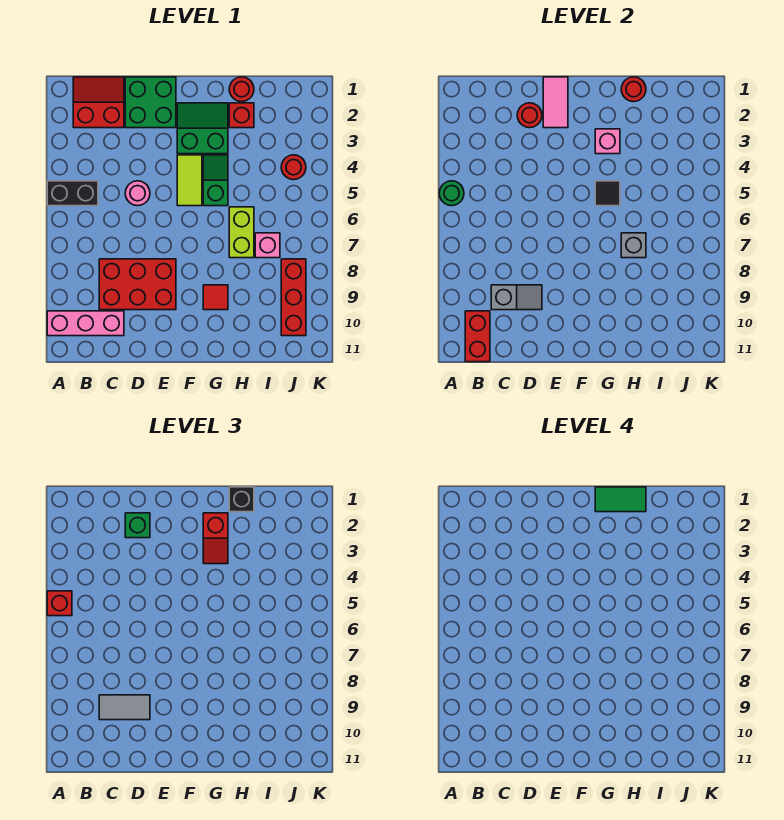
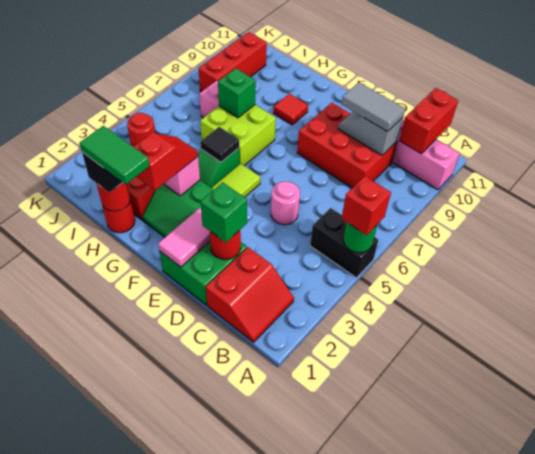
red 2x2 slope [73,77,124,128] -> red 2x2 slope turned to [206,247,294,342]
lime 1x2 brick [229,207,254,258] -> lime 2x2 brick [200,105,276,166]
grey 1x1 brick [621,233,646,258] -> green 1x1 brick [218,68,256,118]

